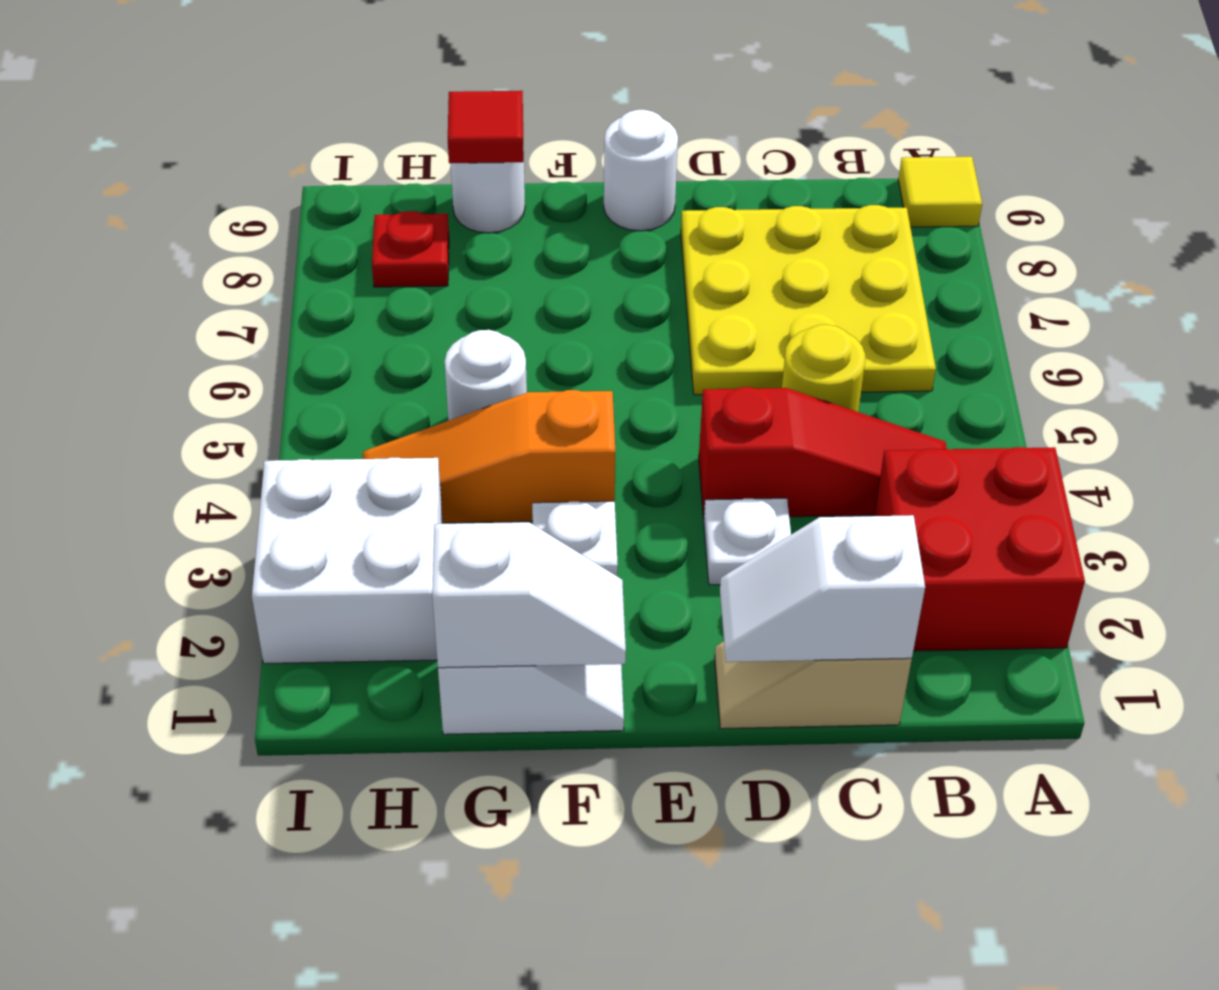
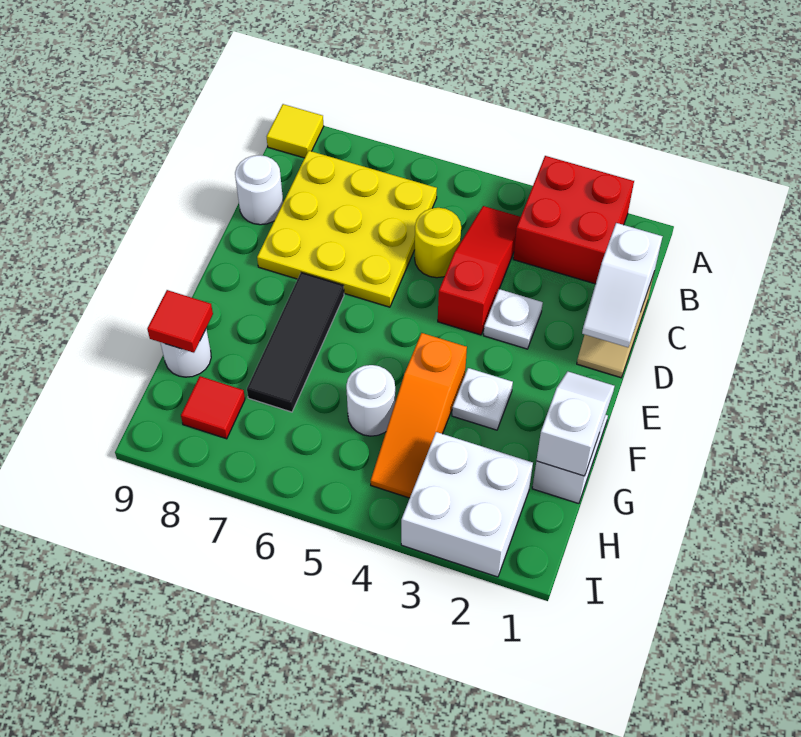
none -> black 1x3 tile [247,273,344,412]
white 1x1 round brick [604,110,678,231] -> white 1x1 round brick moved to [235,155,283,225]
red 1x1 plate [372,211,449,287] -> red 1x1 tile [181,376,245,439]

